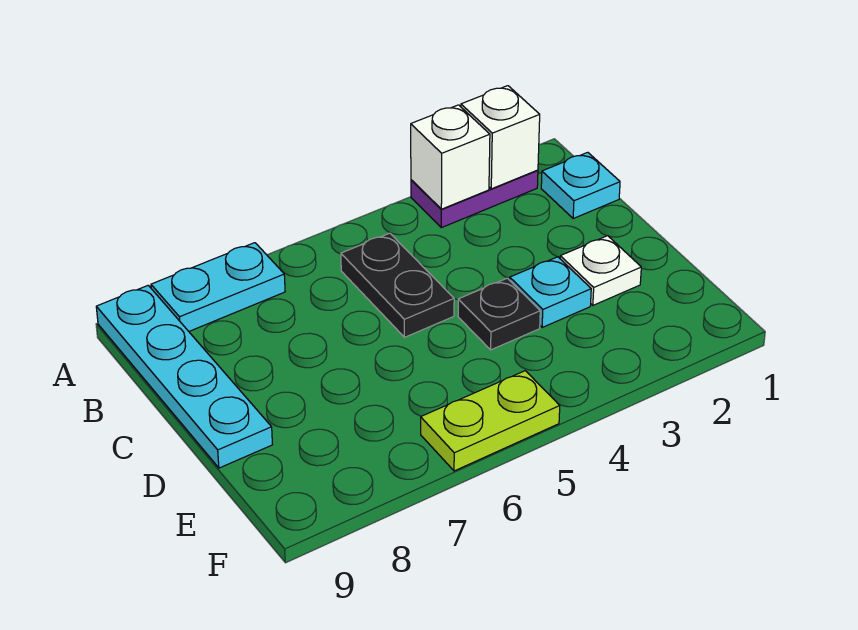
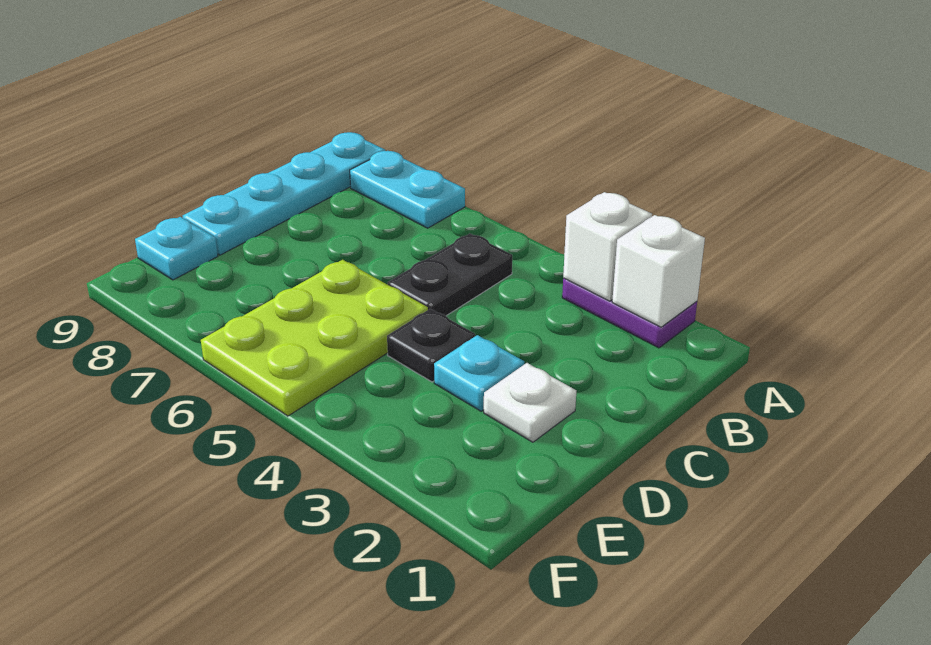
cyan 1x1 plate [541,152,620,218] -> cyan 1x1 plate moved to [135,217,218,280]
lime 1x2 plate [421,371,560,471] -> lime 2x3 plate [201,260,428,416]

